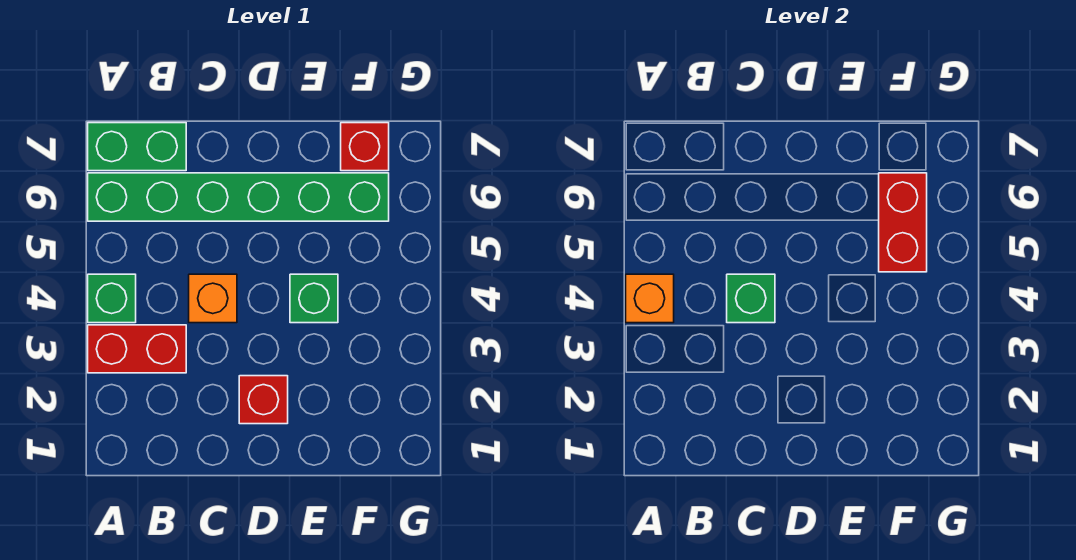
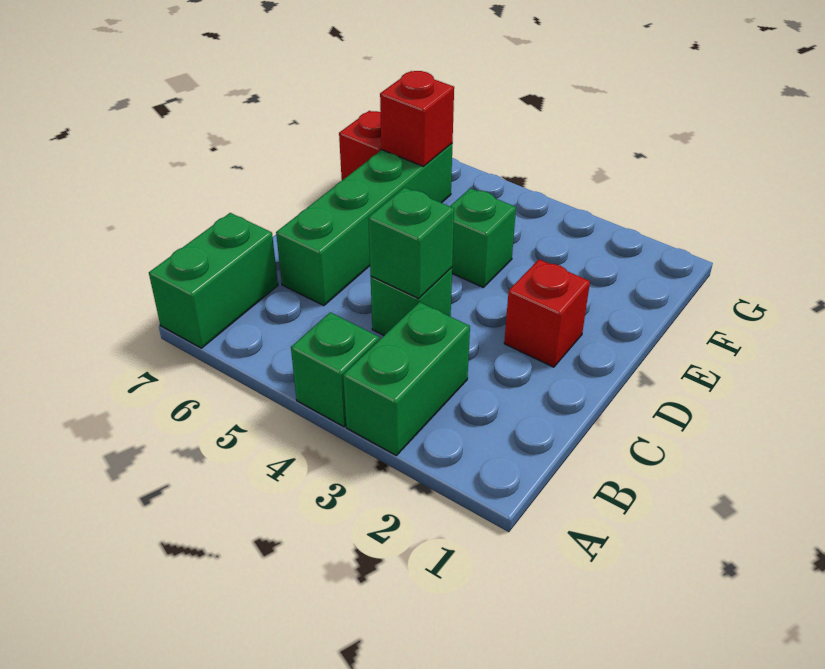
red 1x2 brick [88,325,186,373] -> green 1x2 brick [343,302,470,455]
orange 1x1 brick [626,274,674,323] -> none
green 1x6 brick [88,173,389,221] -> green 1x4 brick [276,143,453,306]
orange 1x1 brick [189,274,237,323] -> green 1x1 brick [371,268,452,335]
red 1x2 brick [879,173,927,272] -> red 1x1 brick [380,71,454,166]

